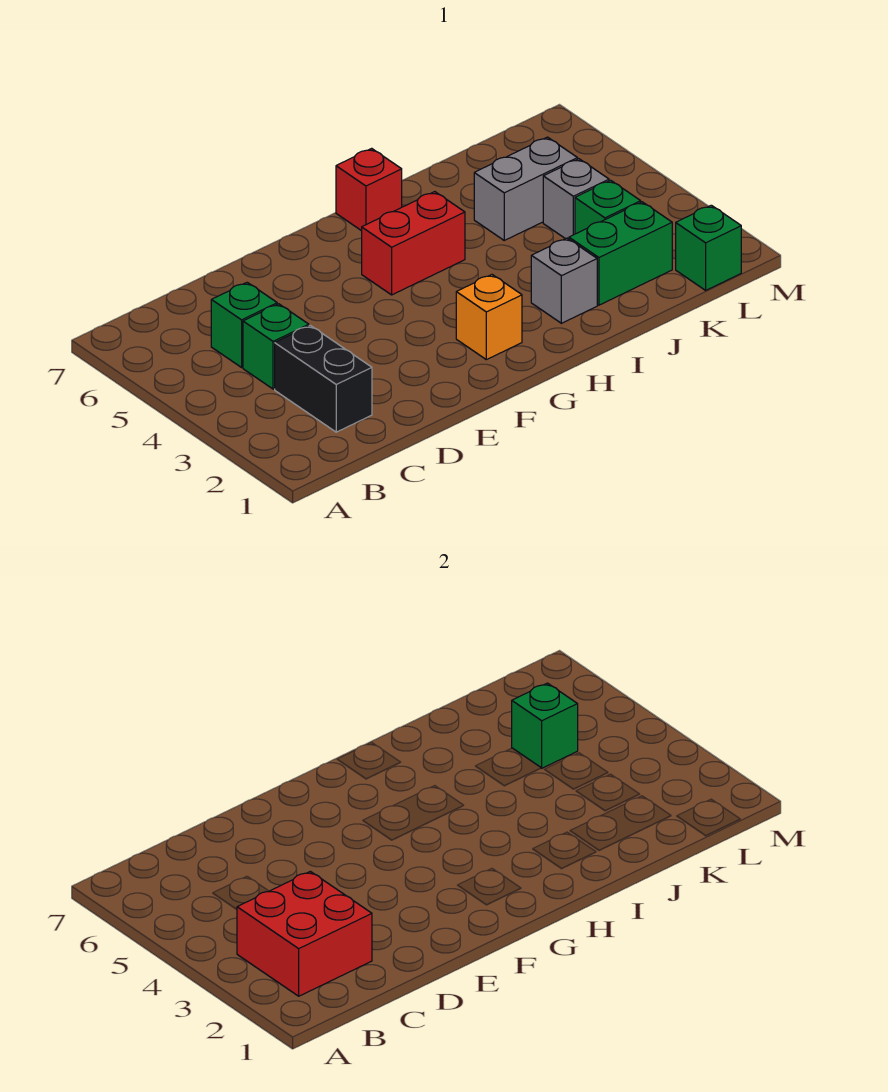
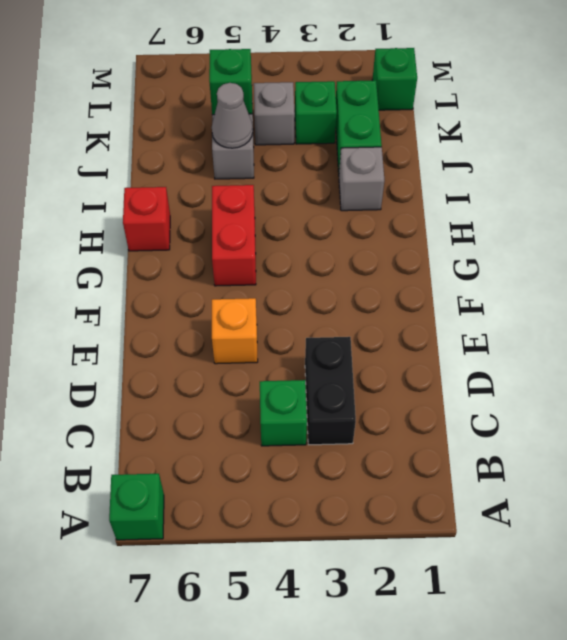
red 2x2 brick [237,871,372,996] -> none
black 1x2 brick [275,325,372,432] -> black 1x2 brick turned to [305,337,356,445]
green 1x1 brick [211,282,277,367] -> green 1x1 brick moved to [109,474,164,540]
orange 1x1 brick [456,275,522,360] -> orange 1x1 brick moved to [212,298,258,364]
none -> grey 1x1 cone [212,83,253,148]

